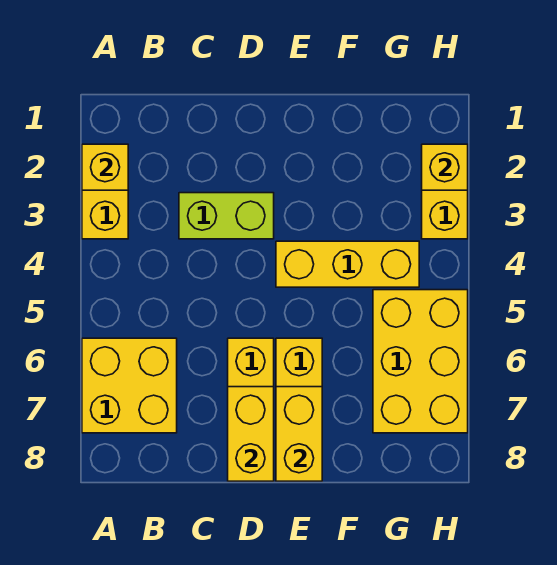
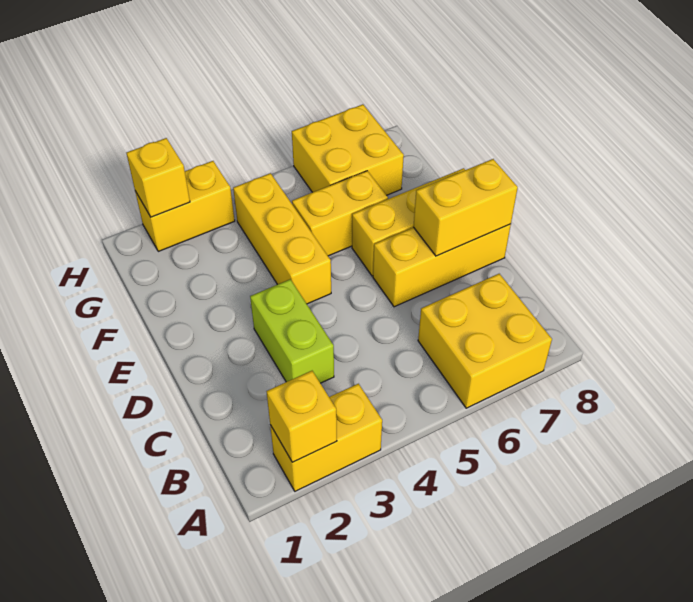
yellow 1x2 brick [276,387,322,481] -> yellow 1x2 brick moved to [292,171,388,256]
yellow 2x3 brick [373,290,468,433] -> yellow 2x2 brick [292,104,404,195]

